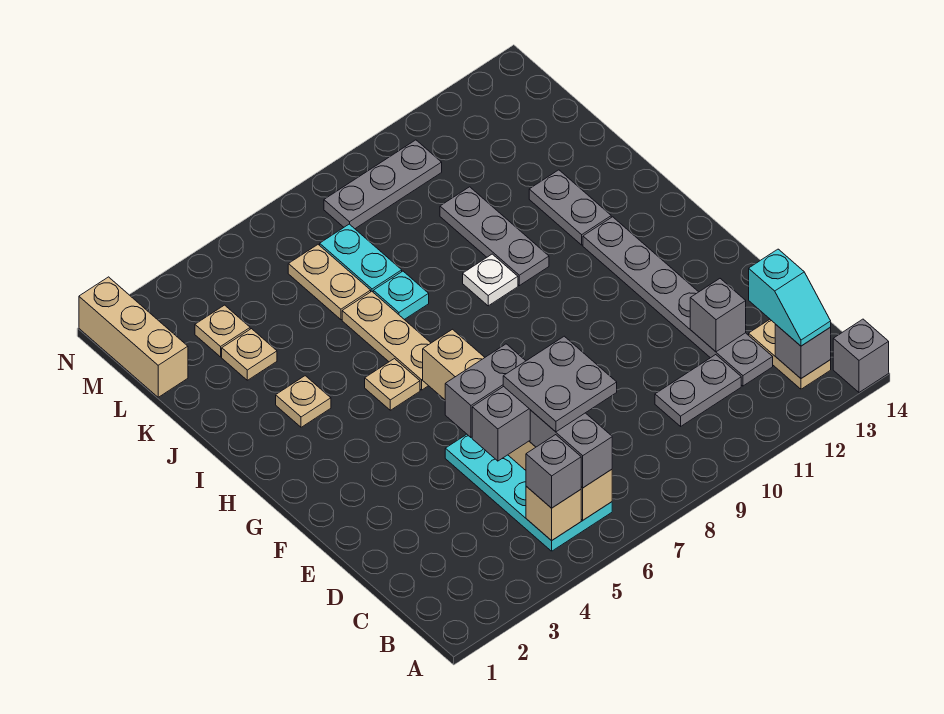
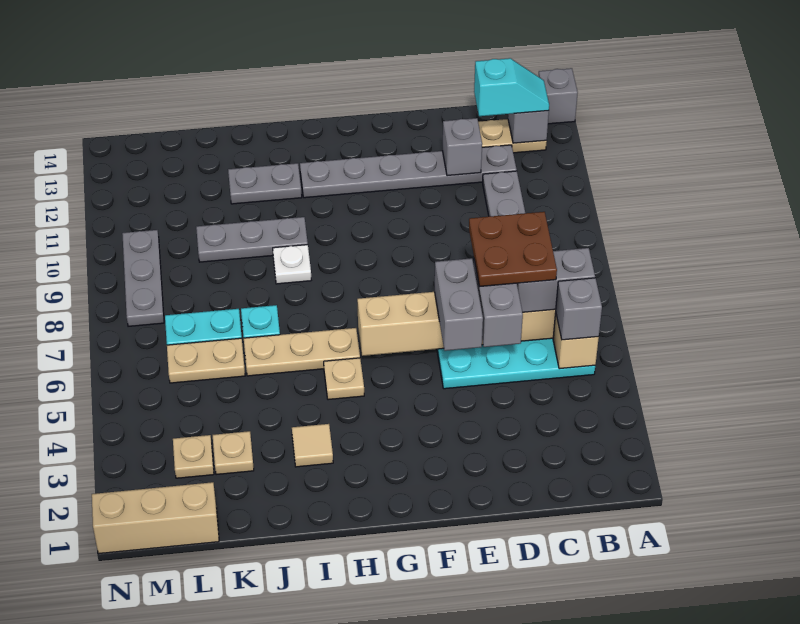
grey 2x2 plate [503,336,617,432] -> brown 2x2 plate [469,212,557,287]
tan 1x1 plate [276,376,331,427] -> tan 1x1 tile [292,424,333,467]

